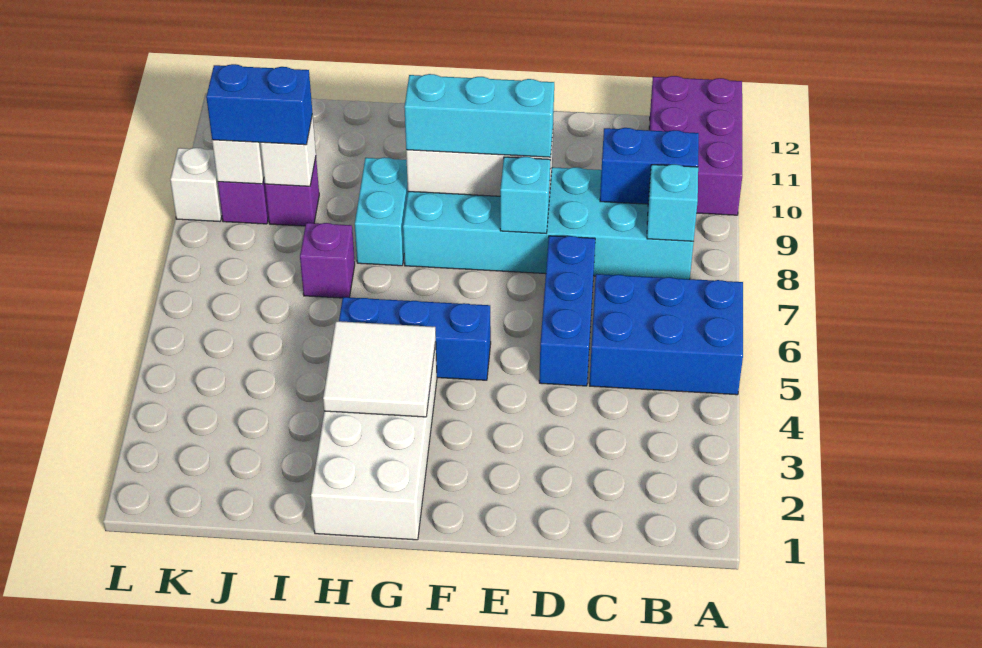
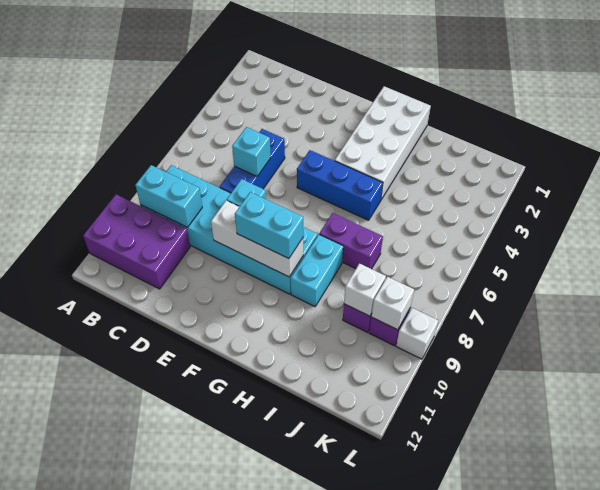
blue 2x3 brick [589,274,743,395] -> none
purple 2x3 brick [649,76,742,215] -> purple 2x3 brick turned to [83,194,190,289]
cyan 1x1 brick [647,164,698,241] -> cyan 1x1 brick moved to [232,127,271,176]
blue 1x2 brick [600,128,699,204] -> cyan 1x2 brick [135,165,202,227]
cyan 1x3 brick [404,74,554,157] -> cyan 1x2 brick [235,192,303,259]
white 2x2 tile [323,321,436,417] -> none
purple 1x1 brick [300,223,355,298] -> purple 1x2 brick [319,213,383,269]
blue 1x2 brick [206,64,312,145] -> none

